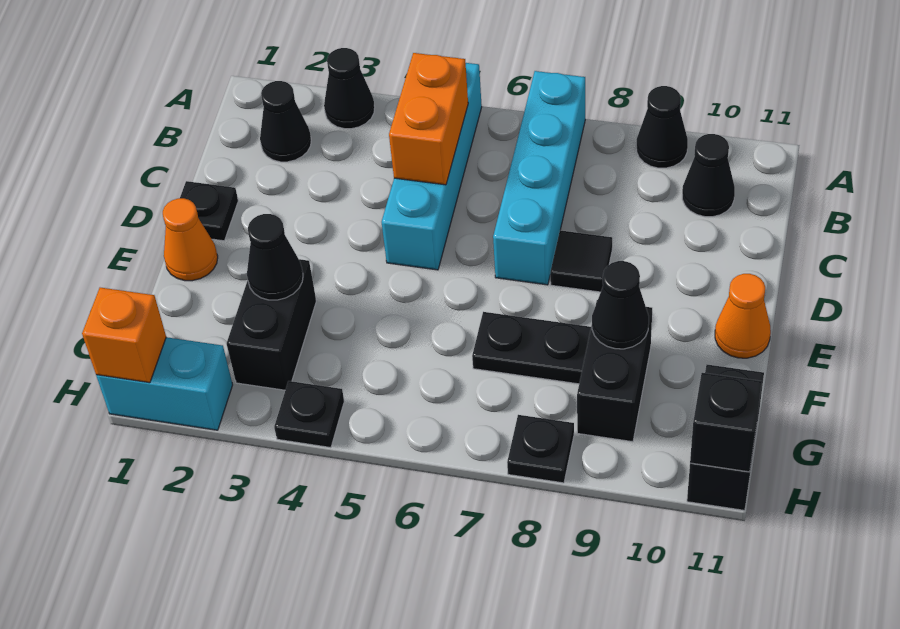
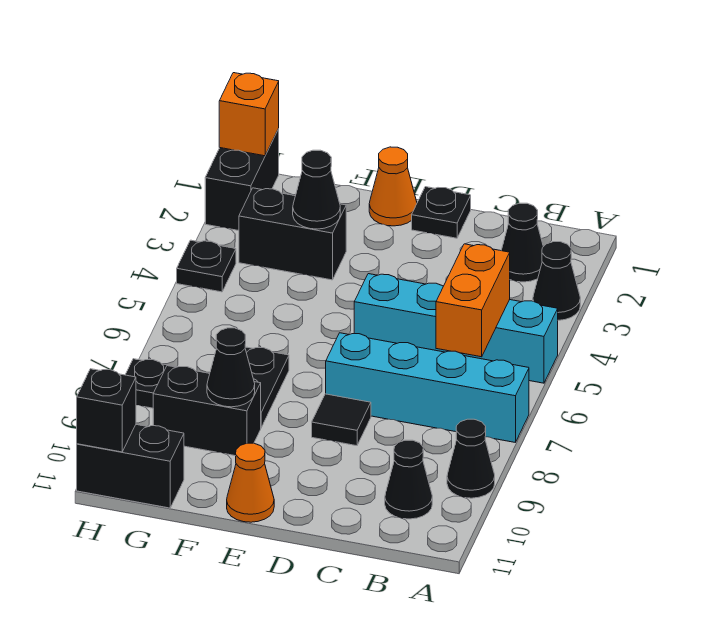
orange 1x2 brick [389,53,468,185] -> orange 1x2 brick turned to [436,244,510,357]
cyan 1x2 brick [96,337,233,430] -> black 1x2 brick [205,129,279,231]

